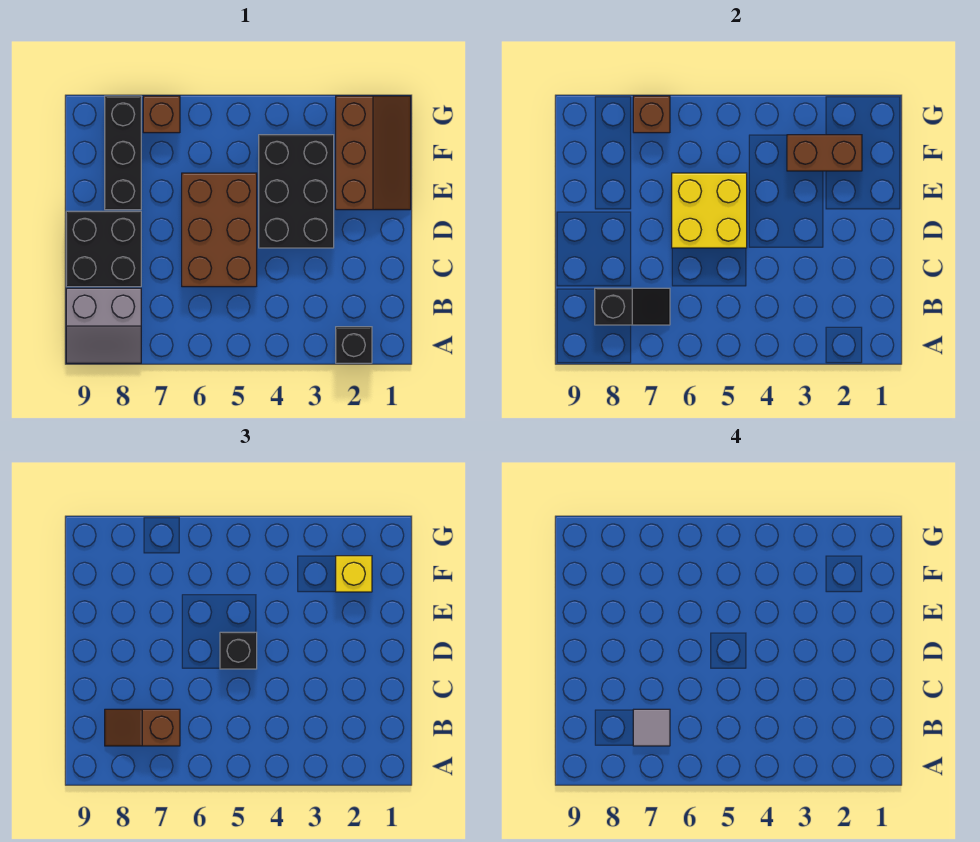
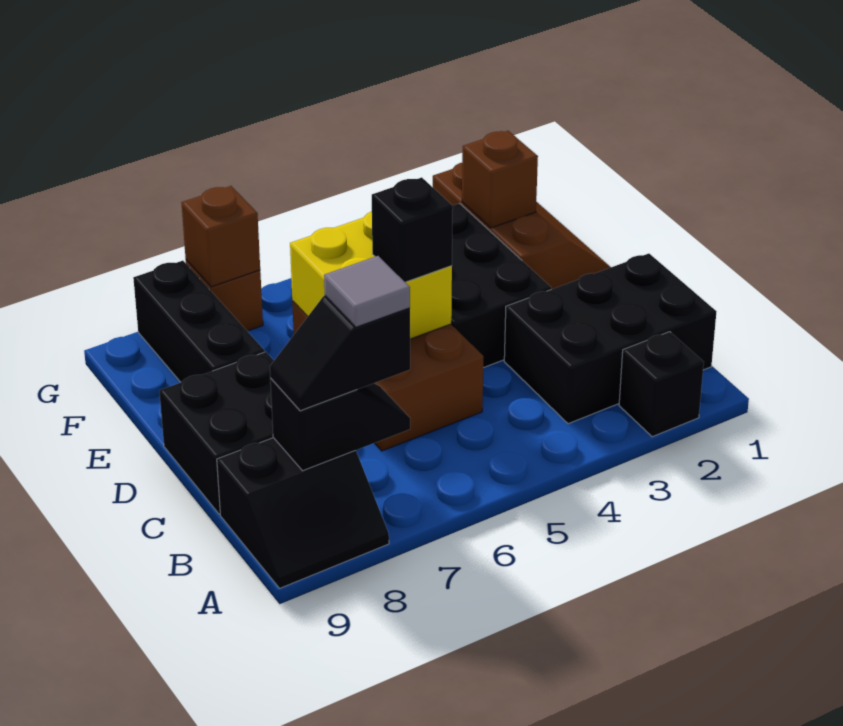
grey 2x2 slope [66,288,141,363] -> black 2x2 slope [217,438,389,589]
none -> black 2x3 brick [504,254,717,424]
brown 1x2 slope [105,709,180,746] -> black 1x2 slope [270,296,410,411]
brown 1x2 brick [787,135,862,171] -> brown 1x1 brick [462,131,538,228]
yellow 1x1 brick [336,556,372,592] -> none

